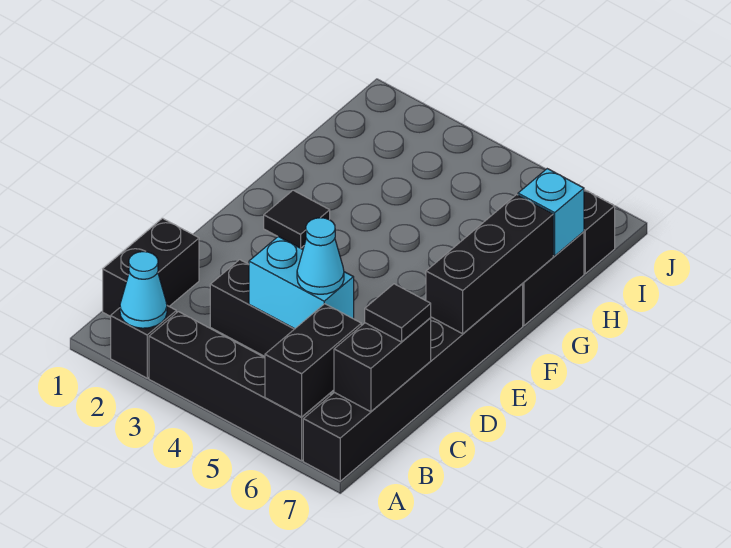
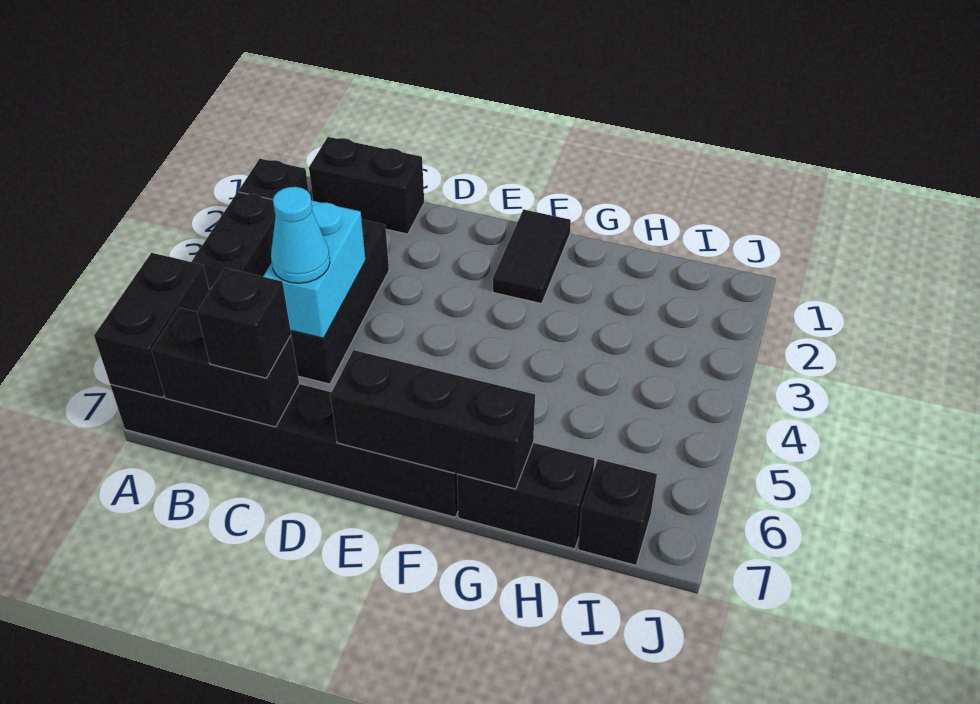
cyan 1x1 cone [120,252,167,328] -> none
black 1x2 brick [265,304,361,417] -> black 1x2 brick turned to [94,253,209,397]
black 1x1 tile [365,284,431,342] -> black 1x1 brick [197,268,291,378]
black 1x1 tile [264,190,330,248] -> black 1x2 tile [493,209,571,304]
cyan 1x1 brick [518,169,584,256] -> none

